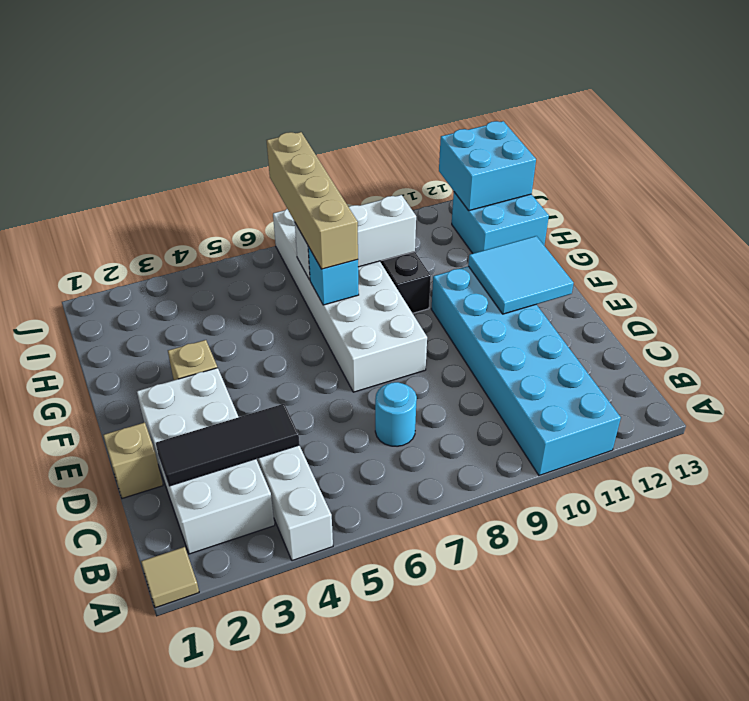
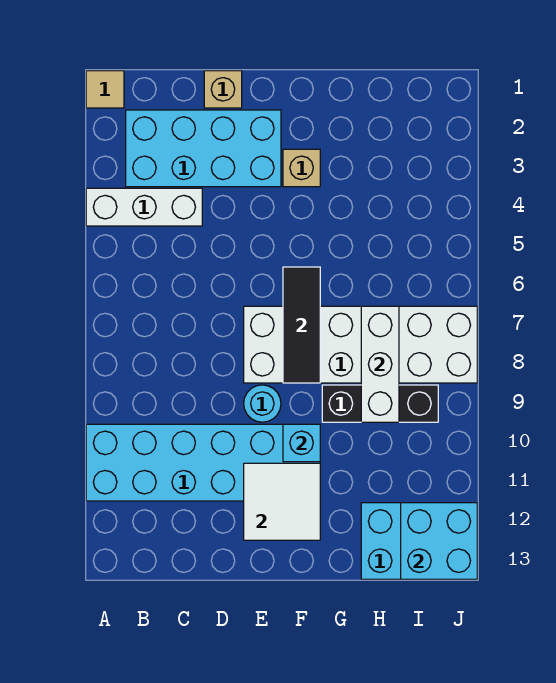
white 2x4 brick [137,368,275,554] -> cyan 2x4 brick [126,110,281,187]
black 1x3 tile [156,404,299,486] -> black 1x3 tile moved to [283,267,320,383]
cyan 1x1 round brick [375,382,417,446] -> cyan 1x1 round brick moved to [244,385,281,422]
cyan 2x2 tile [468,236,574,314] -> white 2x2 tile [244,463,320,540]
cyan 1x1 brick [308,247,359,305] -> cyan 1x1 brick moved to [283,424,320,462]
tan 1x4 brick [267,132,358,269] -> none

